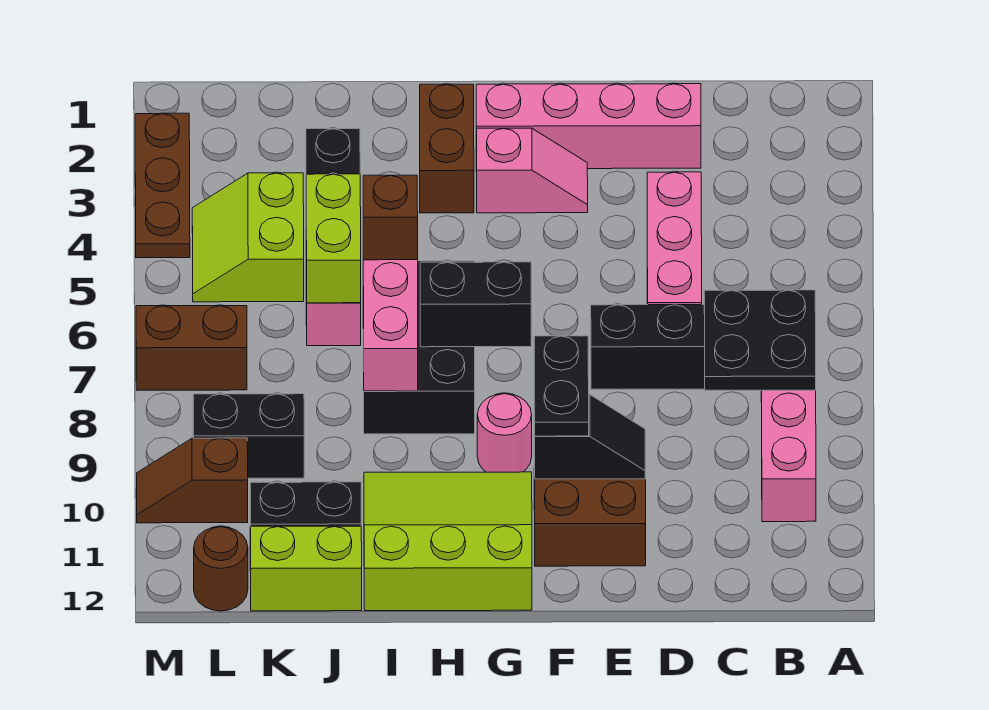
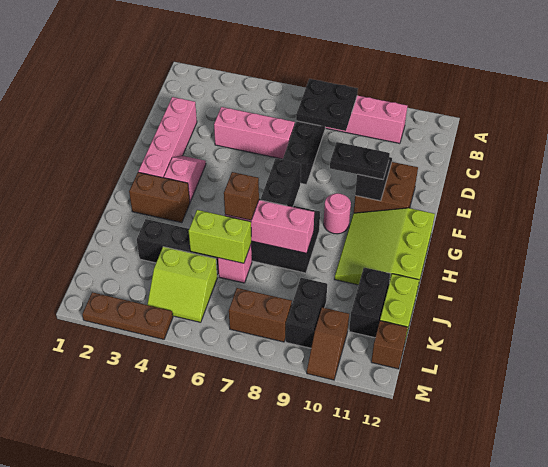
brown 1x2 brick [136,306,247,390] -> brown 1x2 brick turned to [229,288,292,342]
brown 1x1 round brick [194,527,248,611] -> brown 1x1 brick [371,321,408,369]

